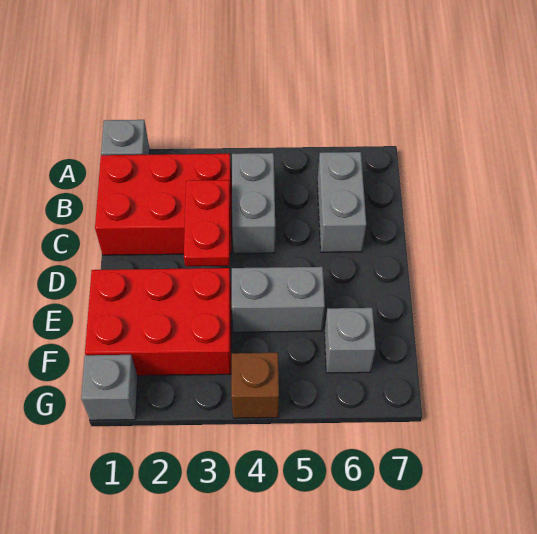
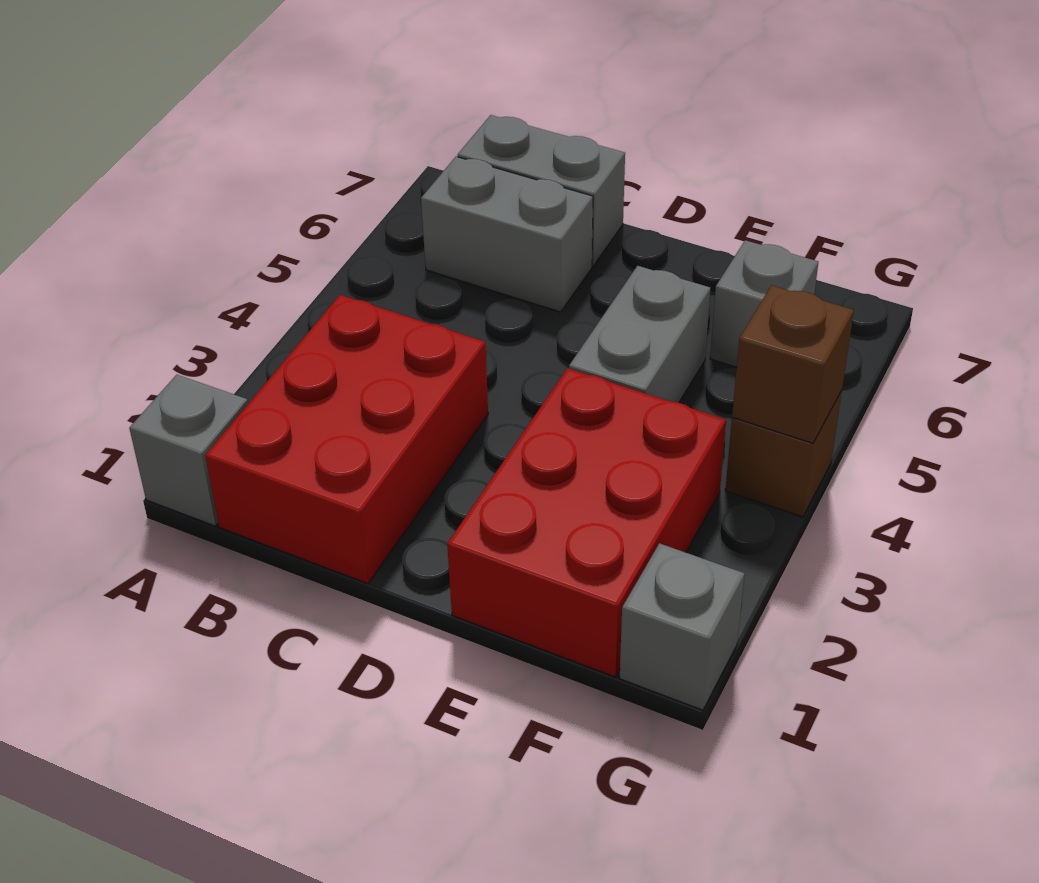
grey 1x2 brick [232,153,275,254] -> grey 1x2 brick moved to [458,115,625,266]
red 1x2 plate [184,180,230,266] -> none
none -> brown 1x1 brick [732,285,854,443]

